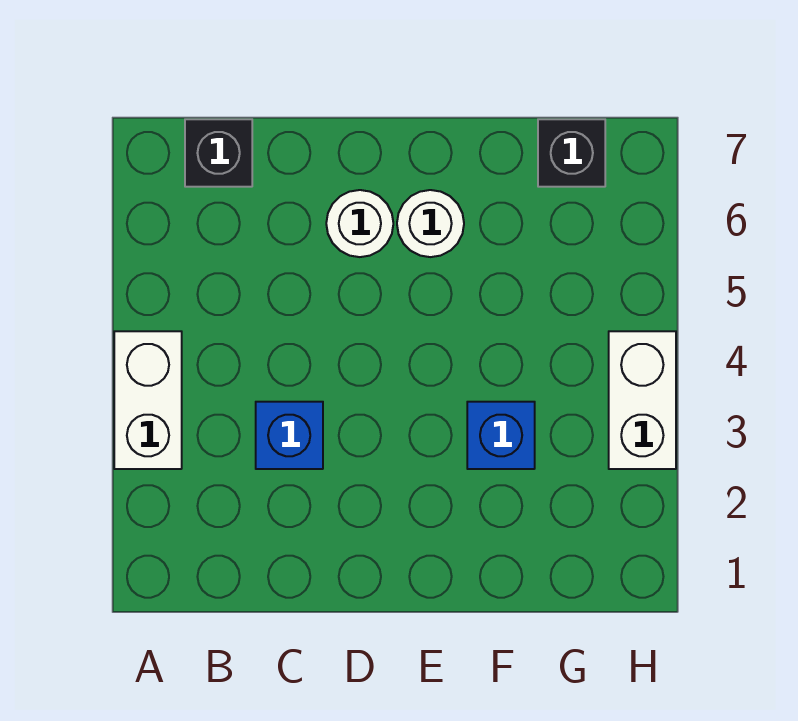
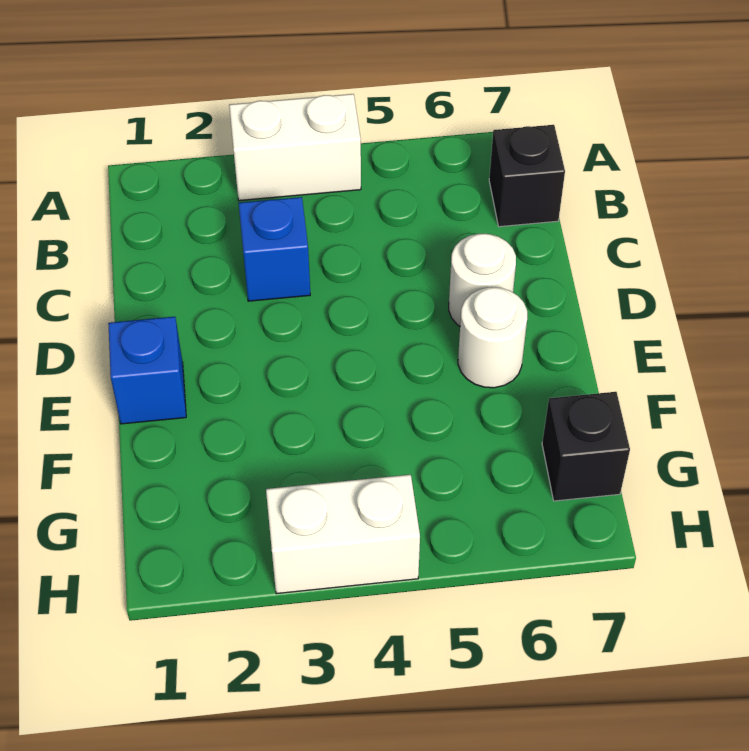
blue 1x1 brick [467,402,535,469] -> blue 1x1 brick moved to [108,317,186,424]

